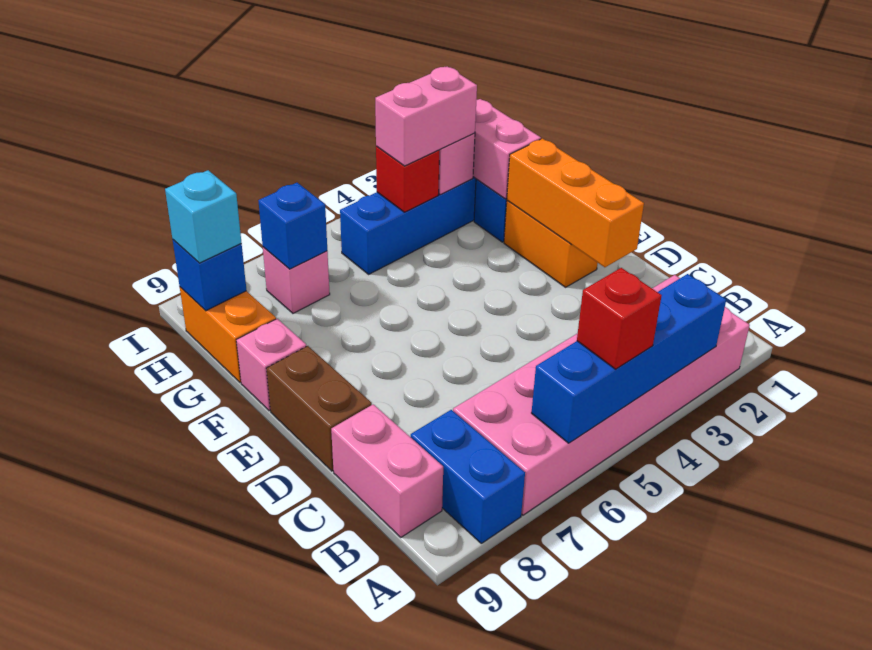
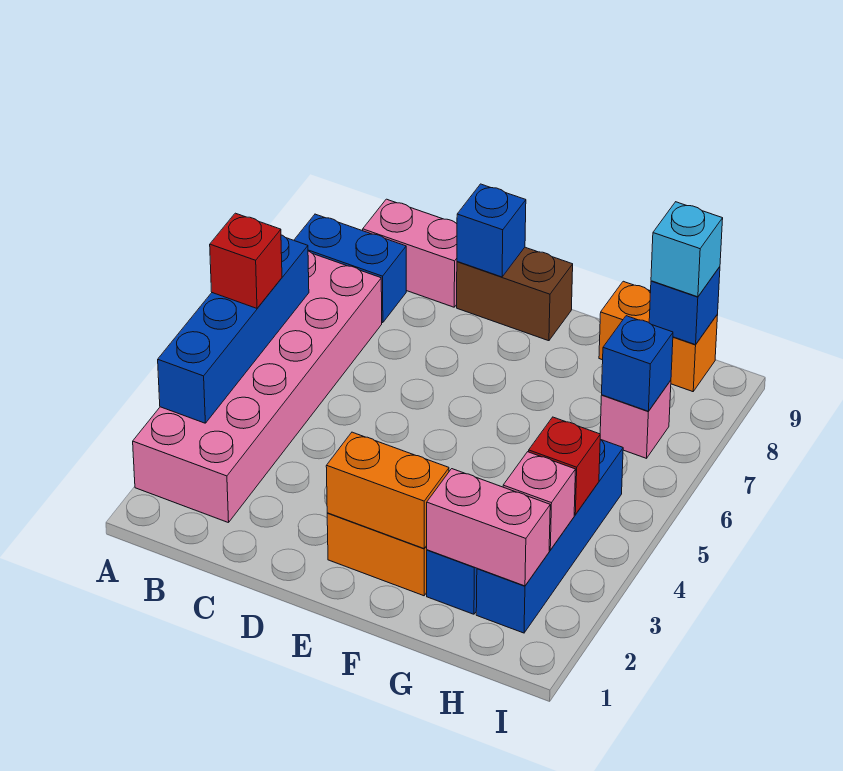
orange 1x3 brick [507,139,644,267] -> orange 1x2 brick [326,432,449,548]
none -> blue 1x1 brick [457,184,526,277]
pink 1x1 brick [236,319,306,411] -> none
pink 1x2 brick [375,66,477,166] -> none

